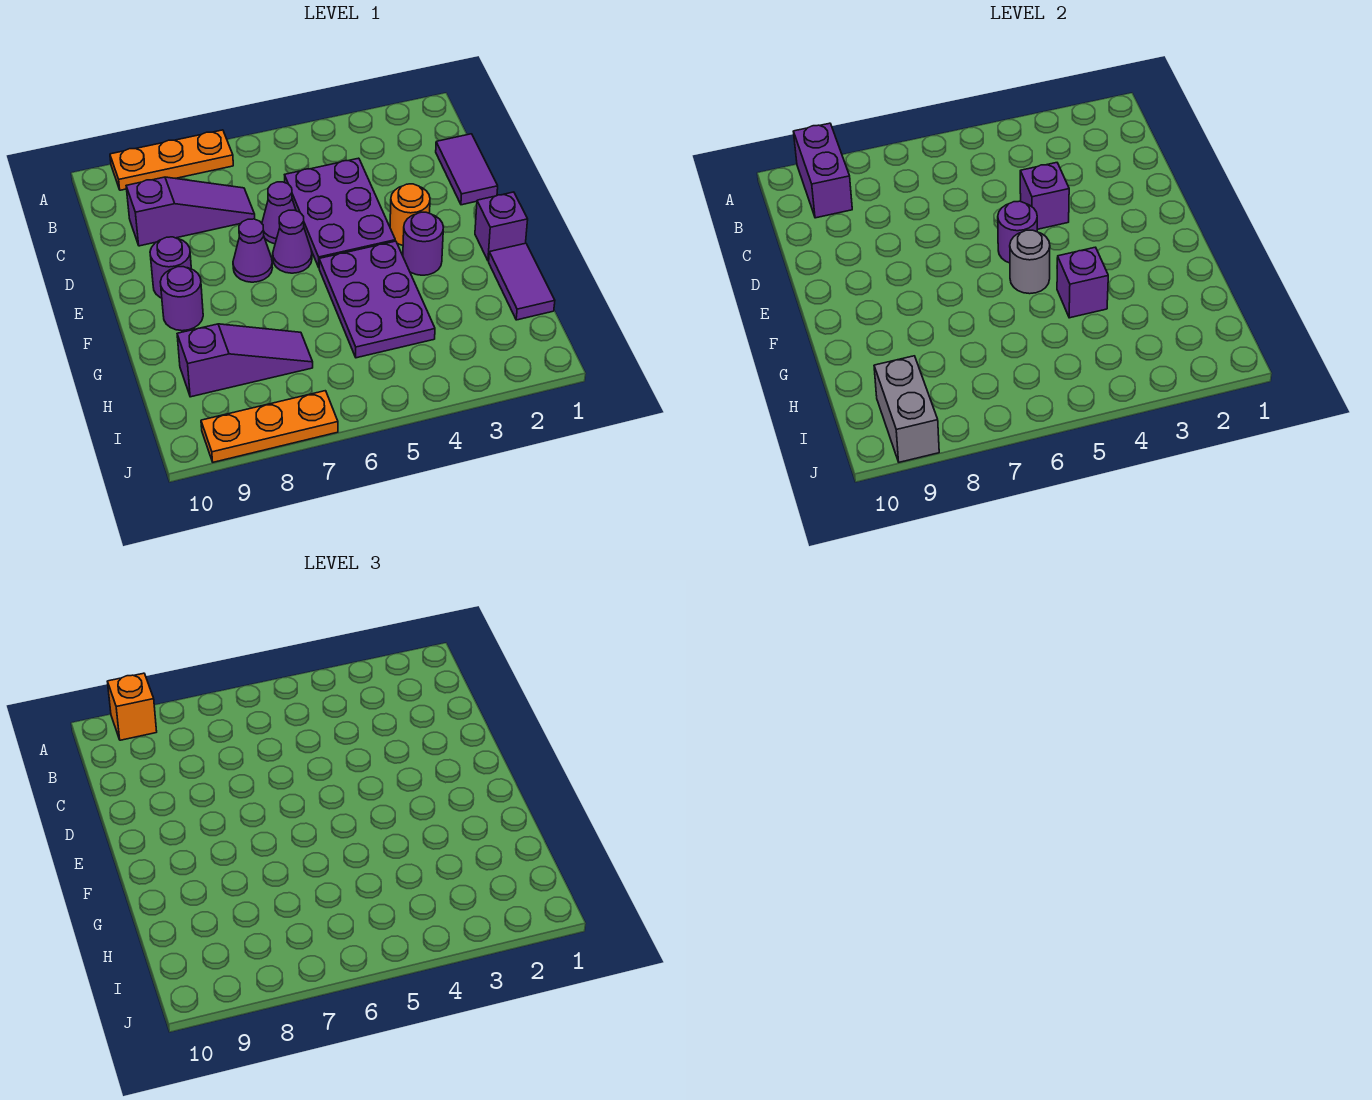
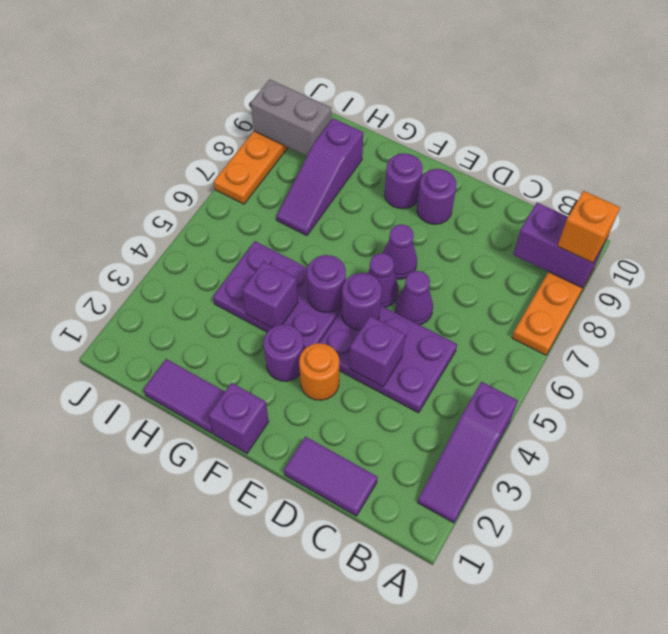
purple 1x3 slope [126,177,255,246] -> purple 1x3 slope moved to [418,382,518,523]
grey 1x1 round brick [1010,230,1050,294] -> purple 1x1 round brick [307,255,346,312]

